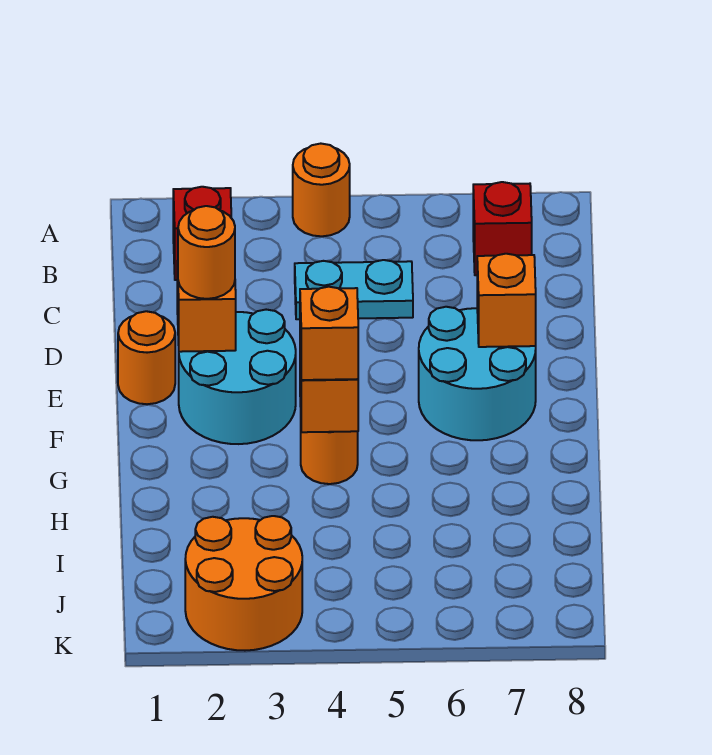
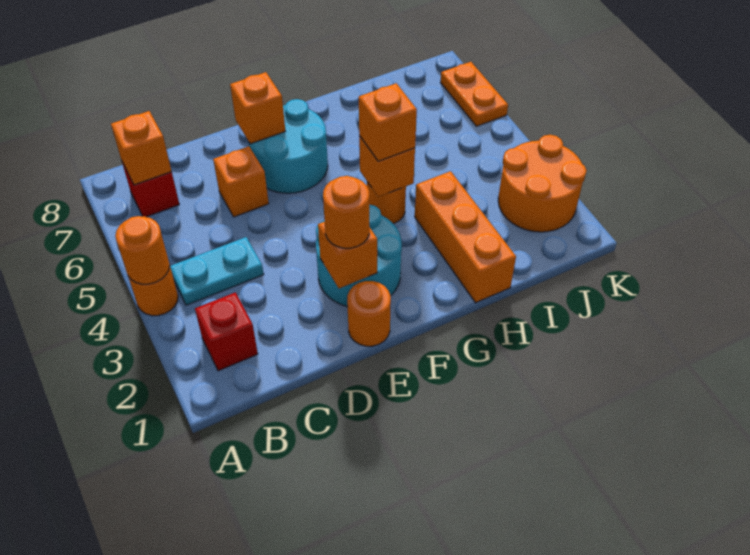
none -> orange 1x1 round brick [115,216,170,284]
none -> orange 1x1 brick [111,111,172,185]
cyan 1x2 plate [295,260,413,319] -> cyan 1x2 plate turned to [170,237,264,305]
none -> orange 1x1 brick [213,146,269,217]
none -> orange 1x3 brick [415,171,516,303]
none -> orange 1x2 plate [441,62,508,126]

